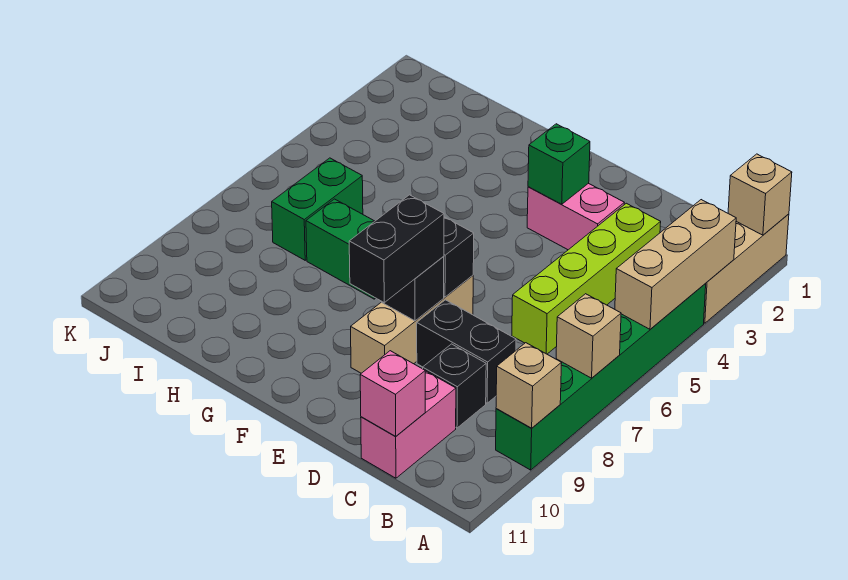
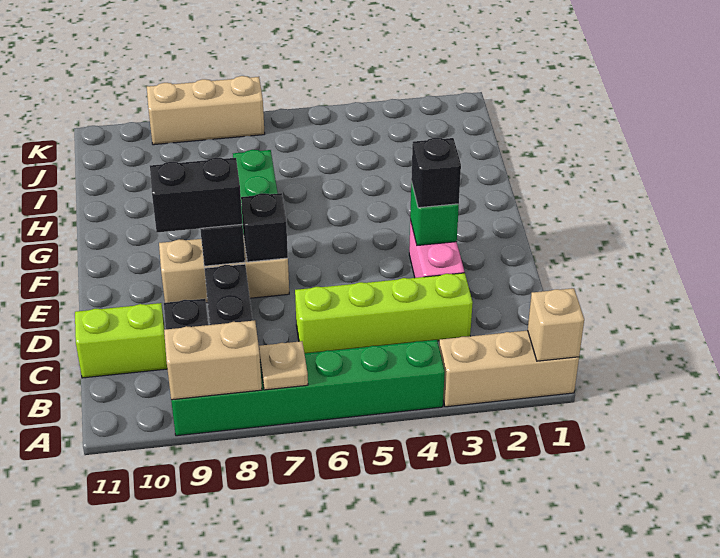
tan 1x3 brick [615,200,736,329] -> tan 1x3 brick moved to [147,76,265,145]
tan 1x1 brick [556,294,621,378] -> tan 1x1 plate [259,341,308,390]
tan 1x1 brick [496,343,562,428] -> tan 1x2 brick [164,321,262,400]
pink 1x2 brick [361,371,456,478] -> lime 1x2 brick [75,303,167,378]
pink 1x1 brick [360,351,425,436] -> none
none -> black 1x1 brick [411,137,461,208]
green 1x2 brick [272,158,363,260] -> none

